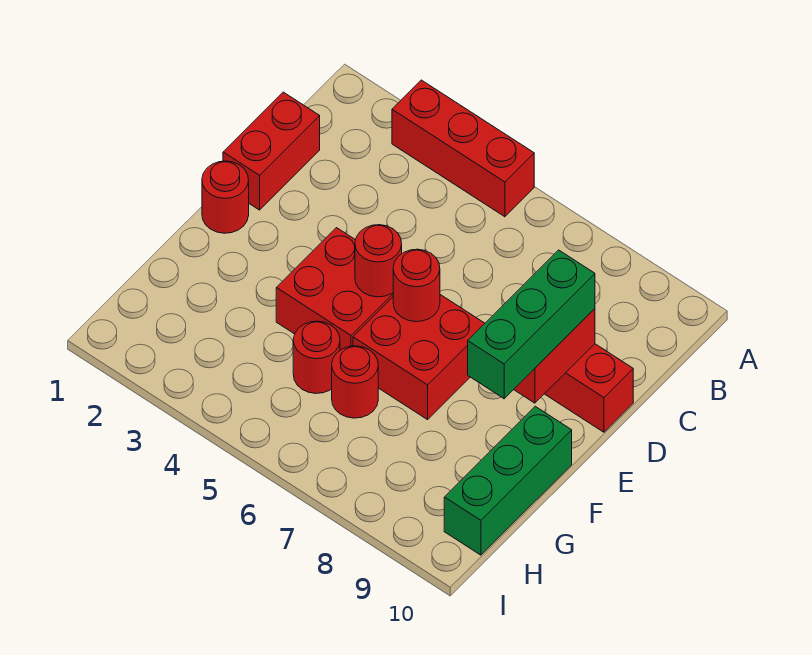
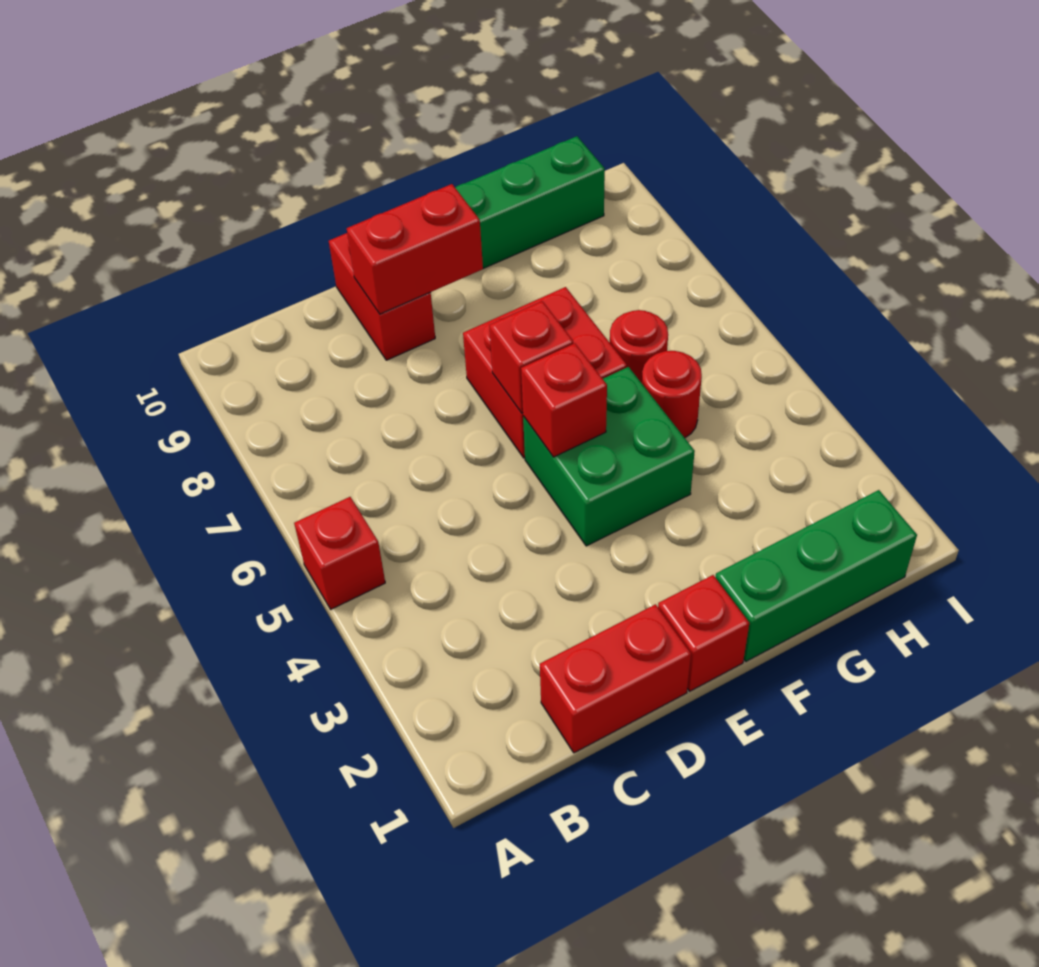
red 1x3 brick [392,80,534,217] -> red 1x1 brick [294,497,385,609]
green 1x3 brick [468,250,595,399] -> green 1x3 brick moved to [715,490,917,661]
red 1x1 round brick [202,161,249,233] -> red 1x1 brick [658,575,749,691]
red 2x2 brick [276,228,393,350] -> green 2x2 brick [523,367,695,546]
red 1x1 round brick [355,225,402,297] -> red 1x1 brick [521,343,607,457]
red 1x1 round brick [393,249,440,322] -> red 1x1 brick [489,301,573,413]

